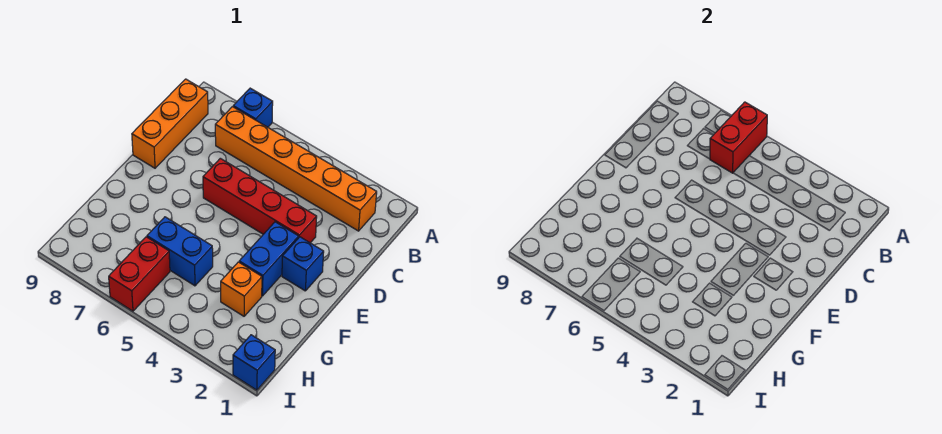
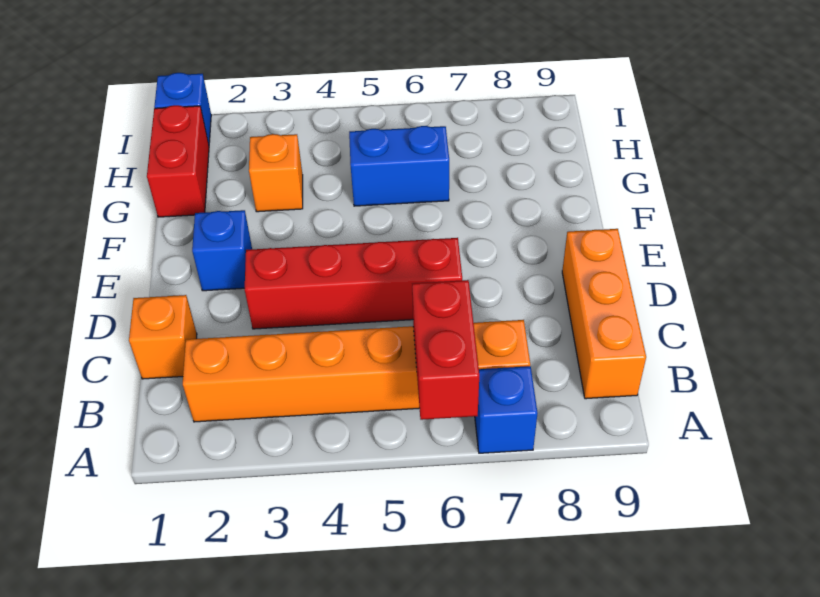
none -> orange 1x1 brick [129,295,197,379]
blue 1x2 brick [239,222,299,296] -> none
red 1x2 brick [109,237,170,311] -> red 1x2 brick moved to [147,105,209,217]

